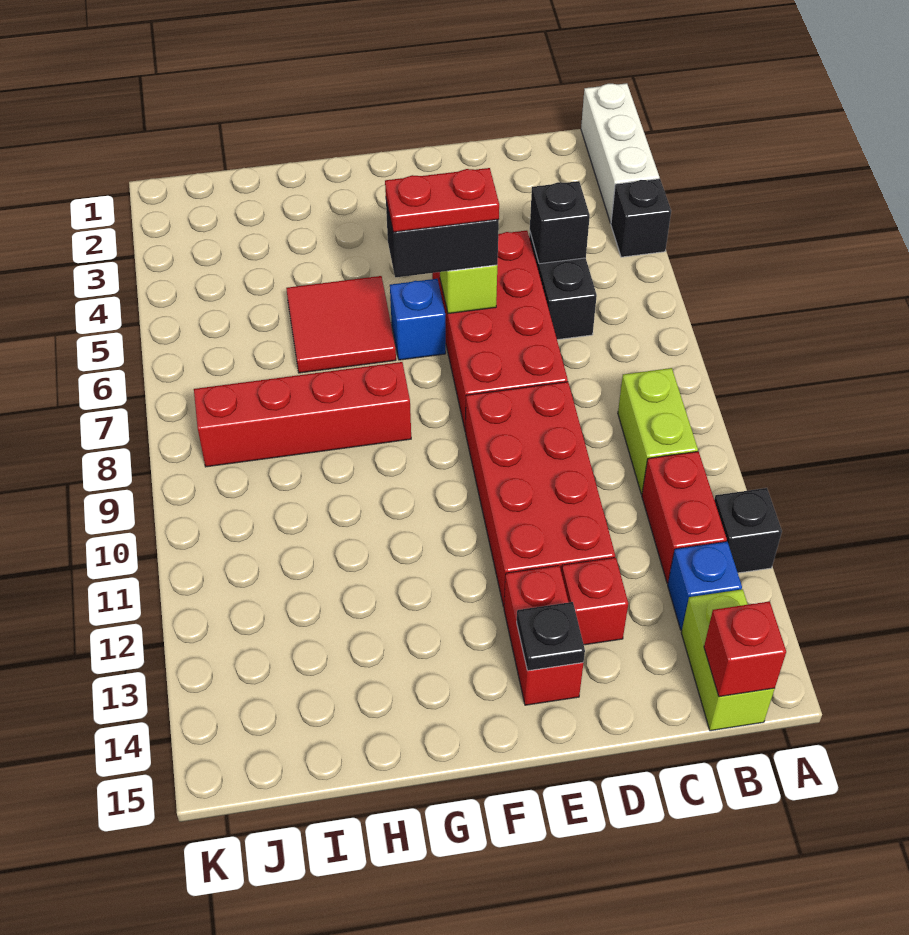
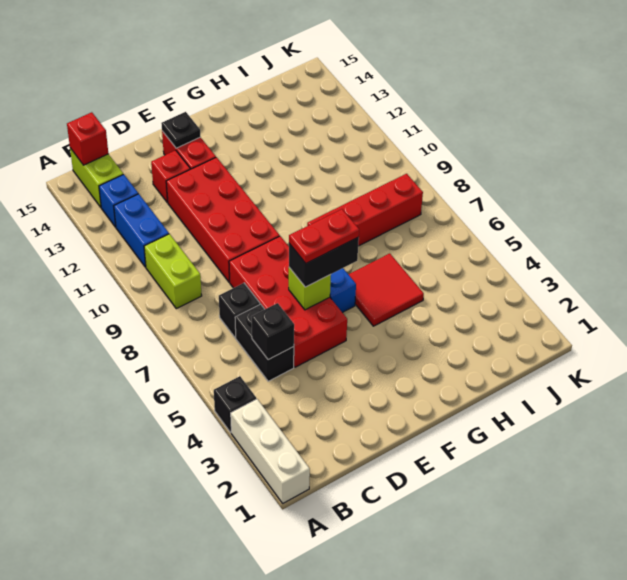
black 1x1 brick [714,488,782,573] -> black 1x1 brick moved to [219,283,260,338]
red 1x2 brick [642,451,727,583] -> blue 1x2 brick [114,194,169,267]

